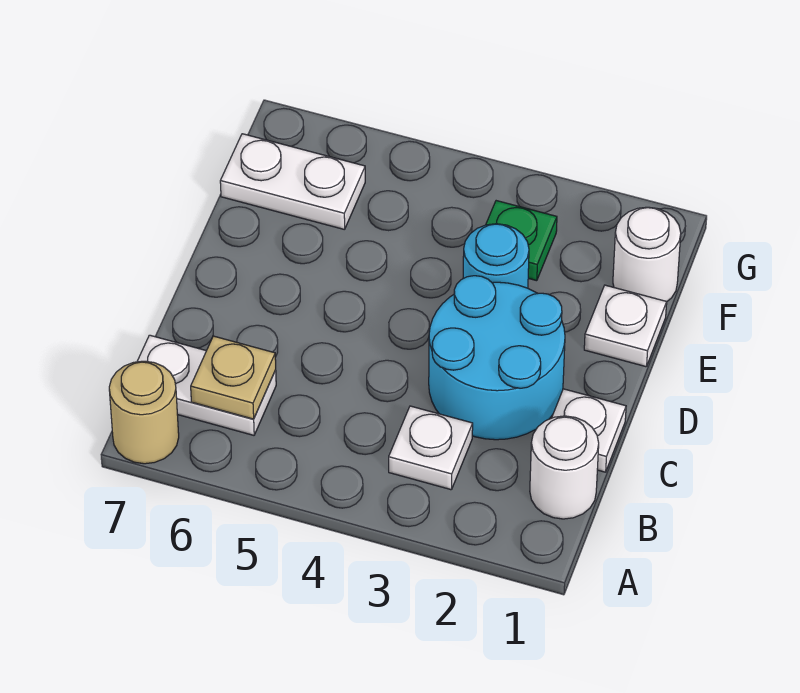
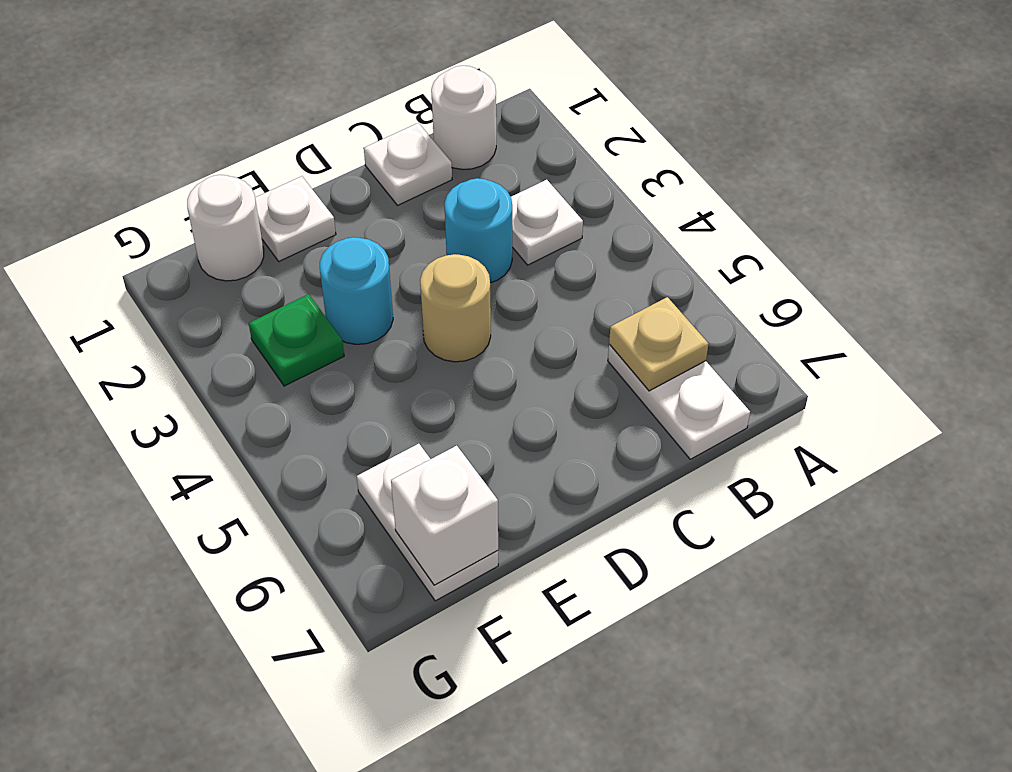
tan 1x1 round brick [109,361,179,464] -> tan 1x1 round brick moved to [420,254,491,362]
cyan 2x2 round brick [429,276,565,440] -> cyan 1x1 round brick [444,178,512,283]
none -> white 1x1 brick [391,445,498,585]

